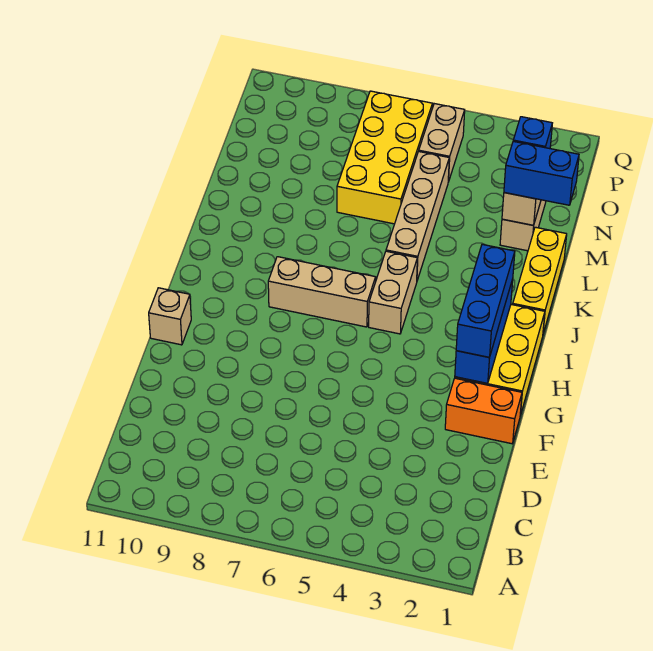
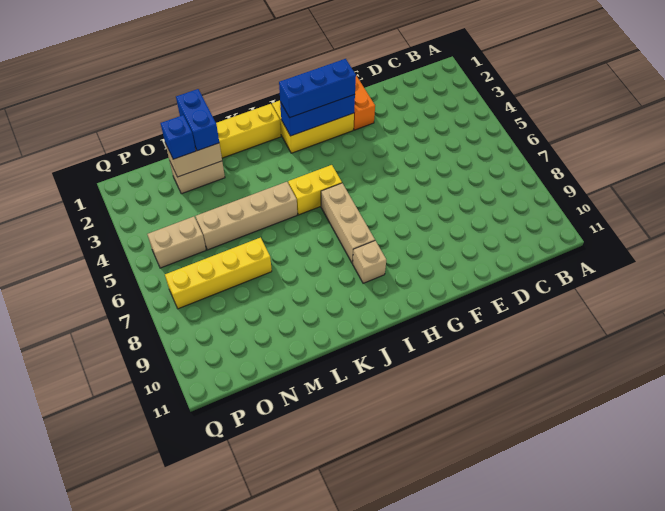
tan 1x1 brick [149,288,191,345] -> tan 1x1 brick moved to [353,241,386,283]
tan 1x2 brick [369,251,417,334] -> yellow 1x2 brick [288,165,342,215]
yellow 2x4 brick [337,91,433,224] -> yellow 1x4 brick [165,238,272,309]

